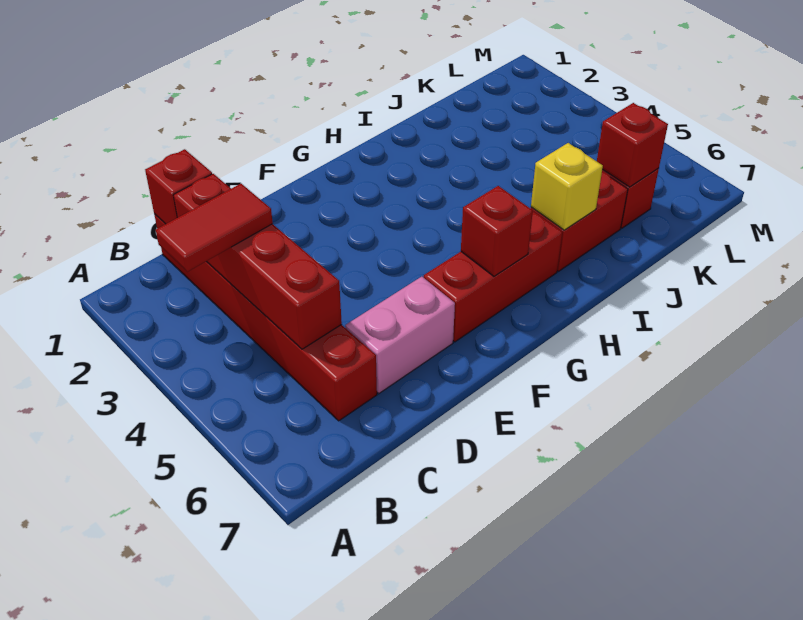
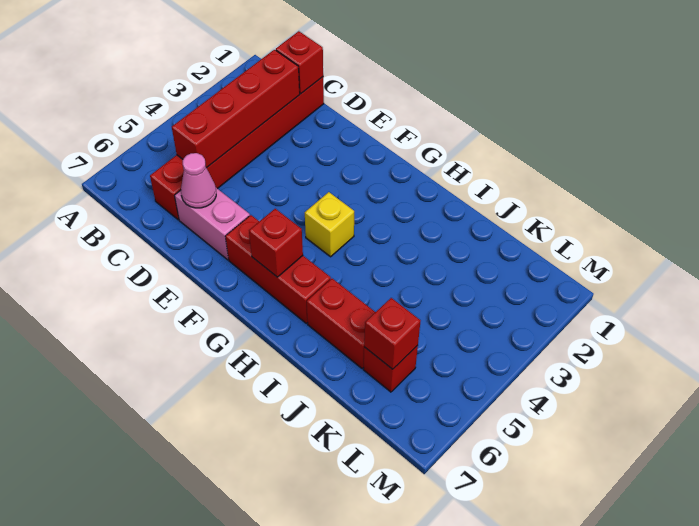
red 1x2 tile [156,184,273,272] -> none
none -> pink 1x1 cone [181,153,216,208]
yellow 1x1 brick [531,143,603,230] -> yellow 1x1 brick moved to [305,192,354,257]

